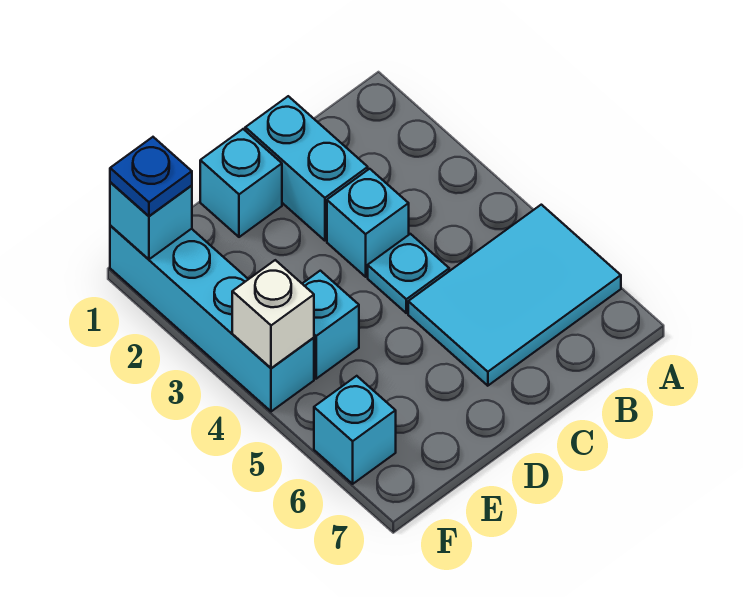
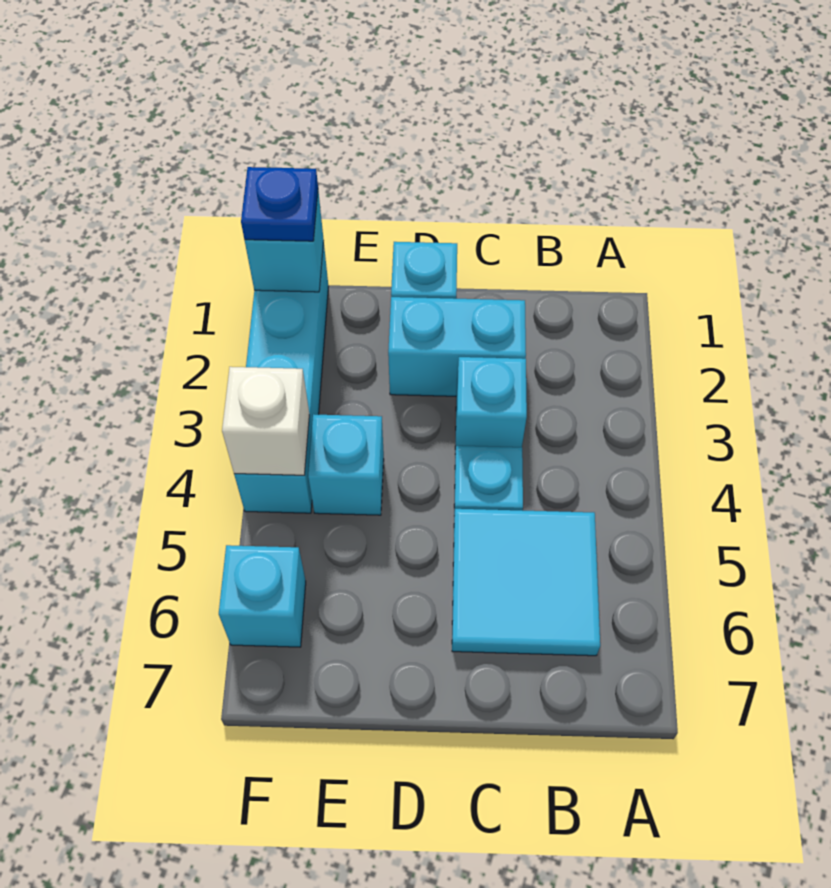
cyan 2x3 tile [408,205,621,386] -> cyan 2x2 tile [452,509,600,656]
cyan 1x2 brick [245,96,368,241] -> cyan 1x2 brick turned to [388,297,526,396]

